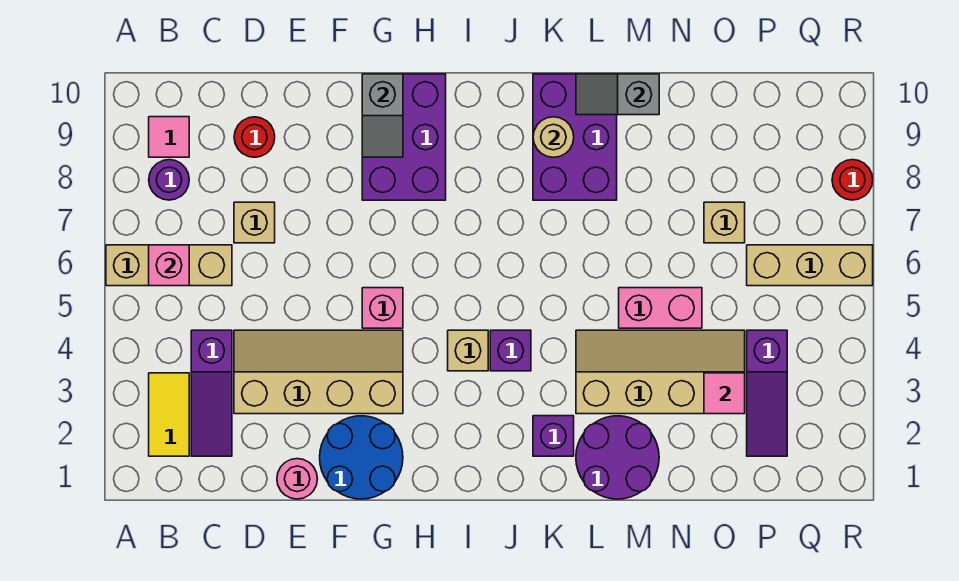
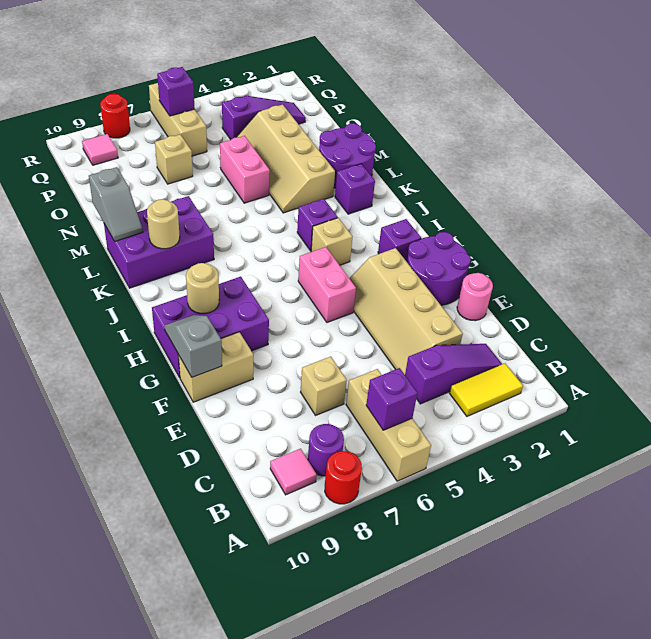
pink 1x1 brick [149,245,189,286] -> purple 1x1 brick [366,368,417,430]
red 1x1 round brick [234,117,275,157] -> red 1x1 round brick moved to [325,451,362,504]
blue 2x2 round brick [320,416,403,499] -> purple 2x2 round brick [407,232,471,305]
none -> tan 1x2 brick [178,332,253,402]
pink 1x1 brick [362,288,403,328] -> pink 1x2 brick [298,247,356,322]
grey 1x2 slope [362,74,403,157] -> grey 1x2 slope turned to [165,315,222,377]
none -> purple 1x1 brick [378,219,421,262]
none -> tan 1x1 round brick [186,263,219,314]
pink 1x1 tile [704,373,745,414] -> pink 1x1 tile moved to [82,134,118,165]
none -> purple 1x1 brick [157,67,195,116]

